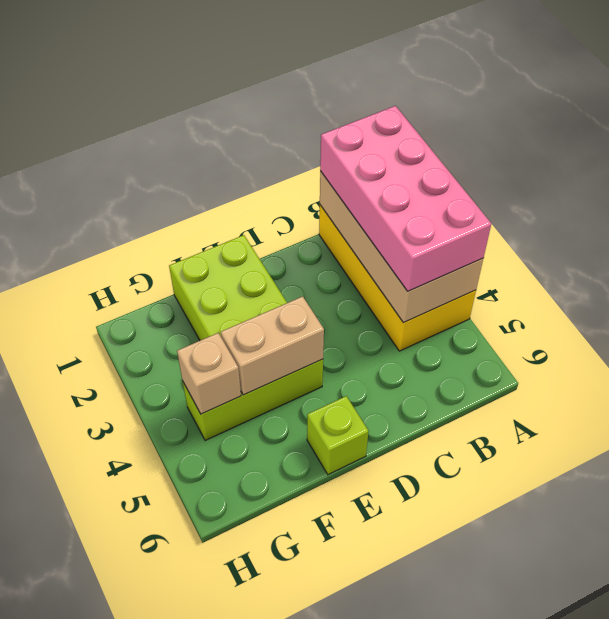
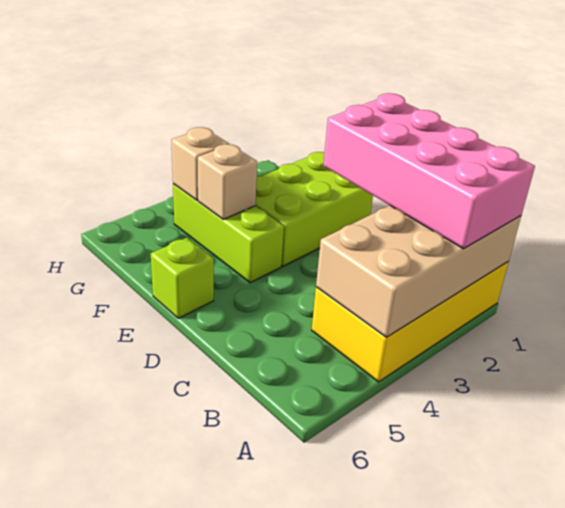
pink 2x4 brick [320,106,491,291] -> pink 2x4 brick turned to [323,93,535,249]
tan 1x2 brick [221,296,324,395] -> tan 1x1 brick [198,144,257,219]

